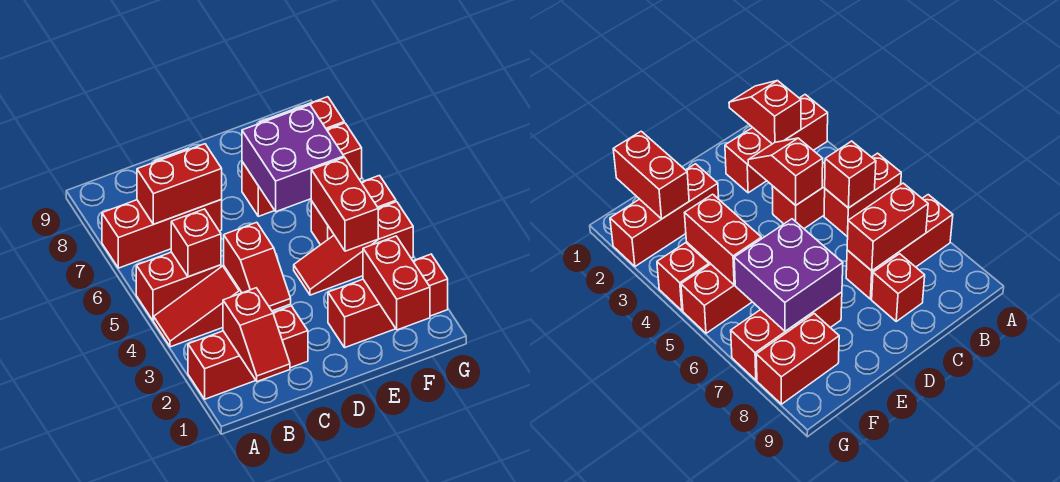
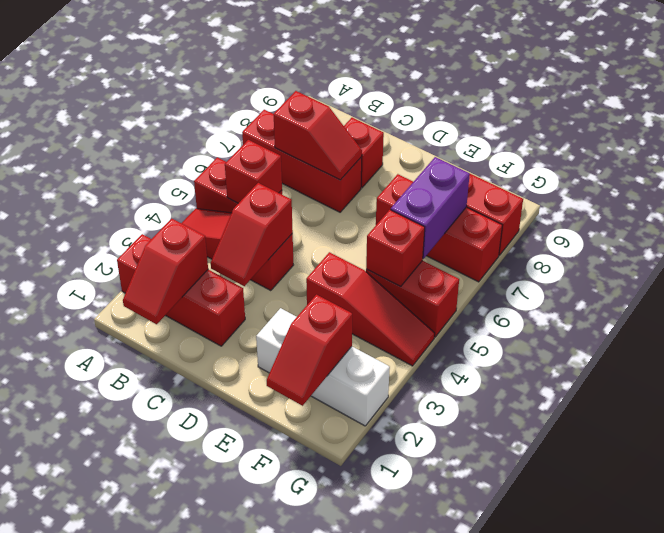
red 1x2 brick [137,144,222,224] -> red 1x2 slope [274,91,362,180]
red 1x3 brick [328,254,448,347] -> white 1x3 brick [256,308,390,426]
red 1x3 slope [294,202,413,295] -> red 1x3 slope turned to [306,252,435,366]
purple 2x2 brick [242,105,344,212] -> purple 1x2 brick [391,157,470,259]
red 1x2 brick [363,236,430,330] -> red 1x2 slope [267,295,352,406]
red 1x2 brick [311,157,378,251] -> red 1x1 brick [366,210,425,286]

